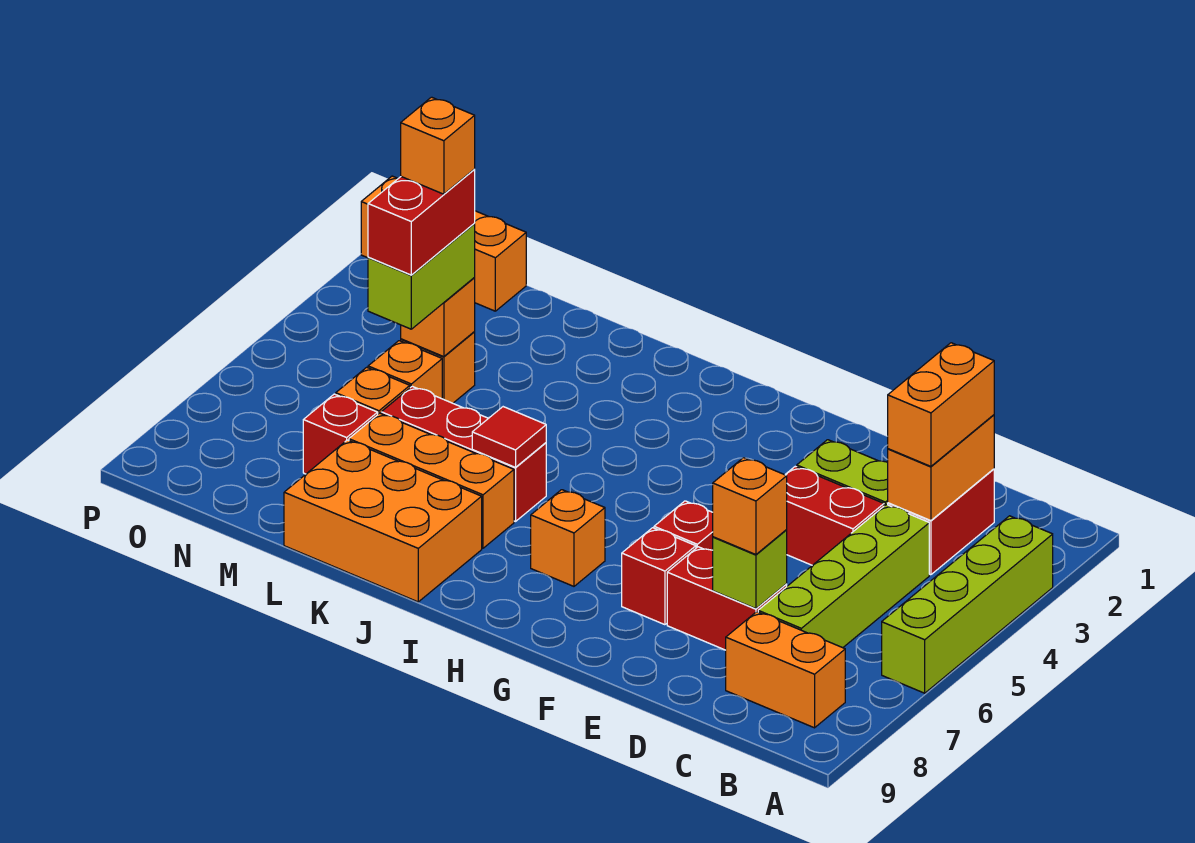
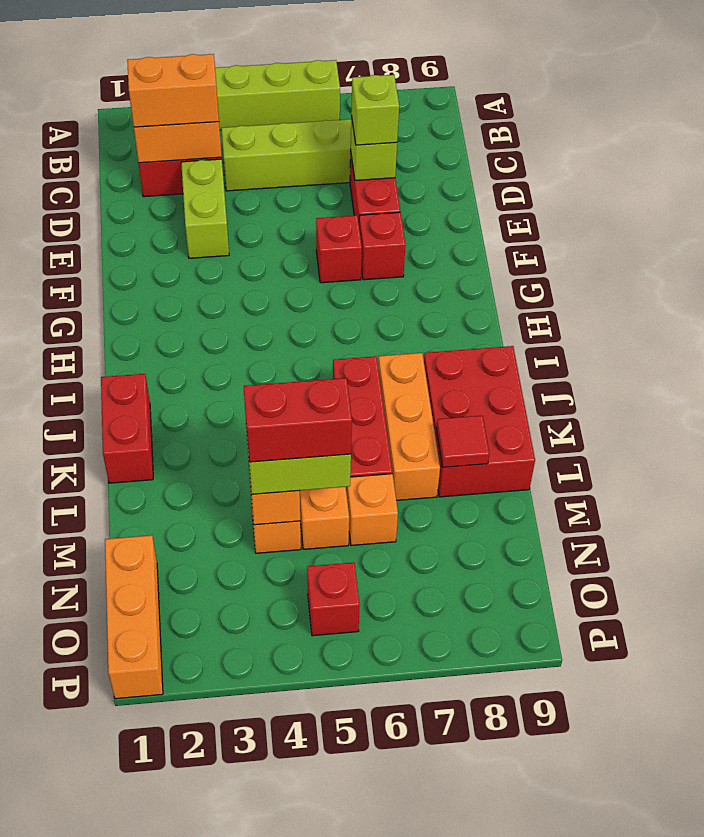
orange 1x2 brick [726,612,845,728] -> none
red 1x2 brick [785,466,884,565] -> red 1x2 brick moved to [101,374,153,483]
orange 1x1 brick [713,458,787,555] -> lime 1x1 brick [351,75,399,145]
orange 1x1 brick [531,490,605,586] -> none
red 1x1 tile [472,407,546,467] -> red 1x1 tile moved to [437,416,489,467]
orange 2x3 brick [284,440,482,602] -> red 2x3 brick [424,346,535,497]
orange 1x1 brick [401,97,475,194] -> none
red 1x1 brick [303,394,378,474] -> red 1x1 brick moved to [307,562,360,636]

